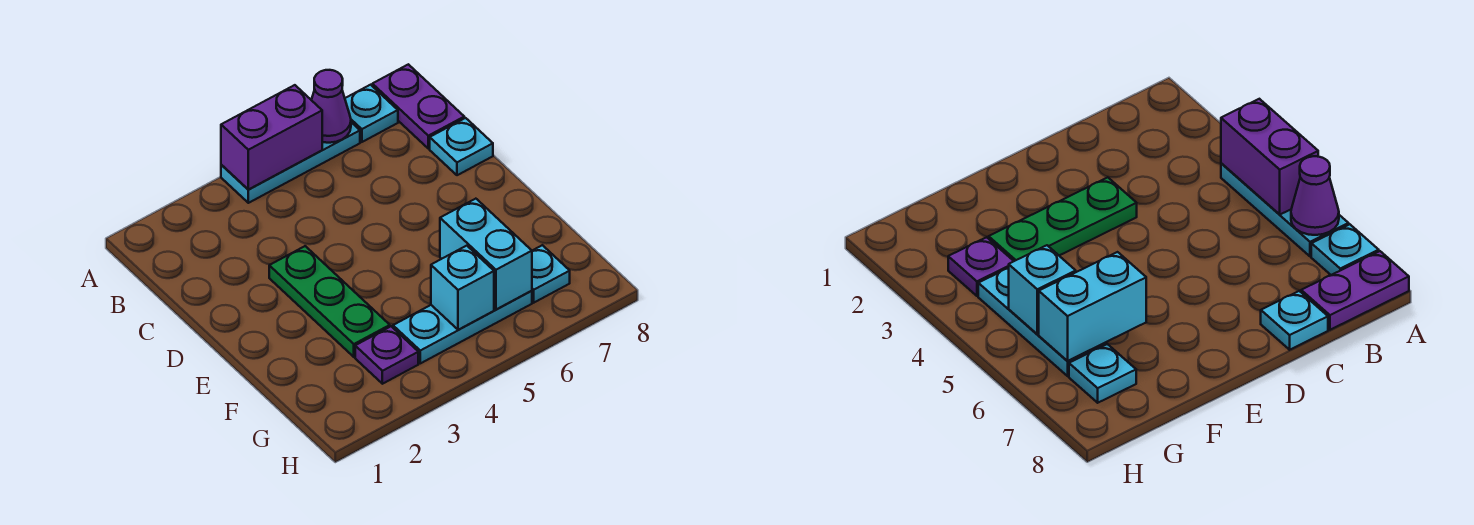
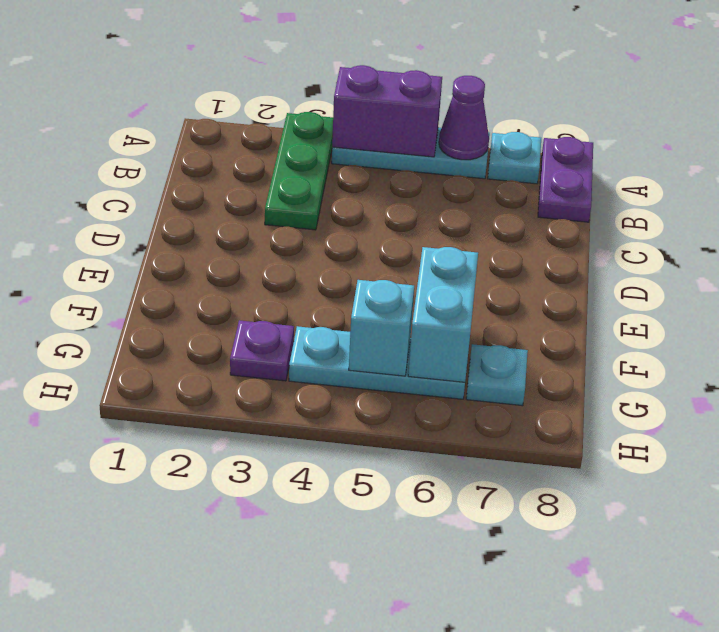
cyan 1x1 plate [430,118,493,175] -> none
green 1x3 plate [269,246,390,357] -> green 1x3 plate moved to [265,112,333,230]

